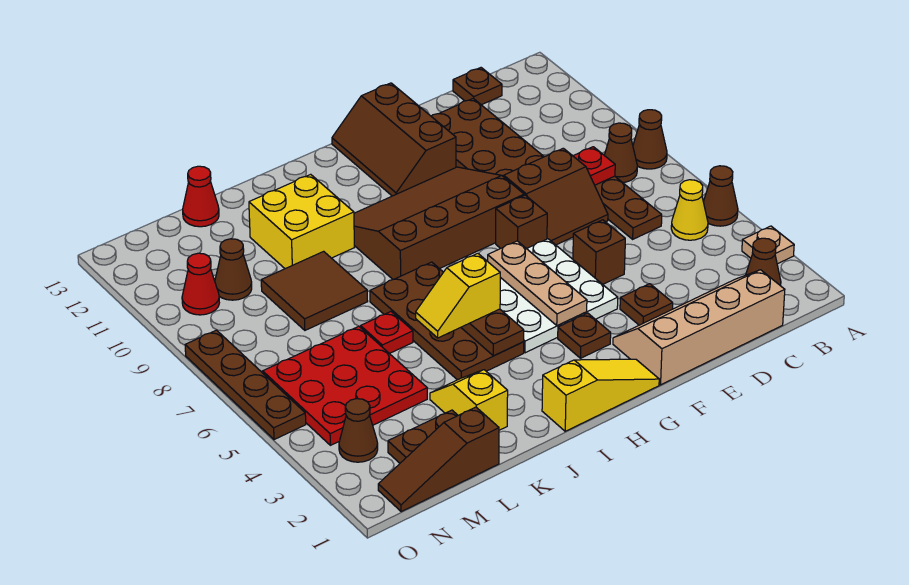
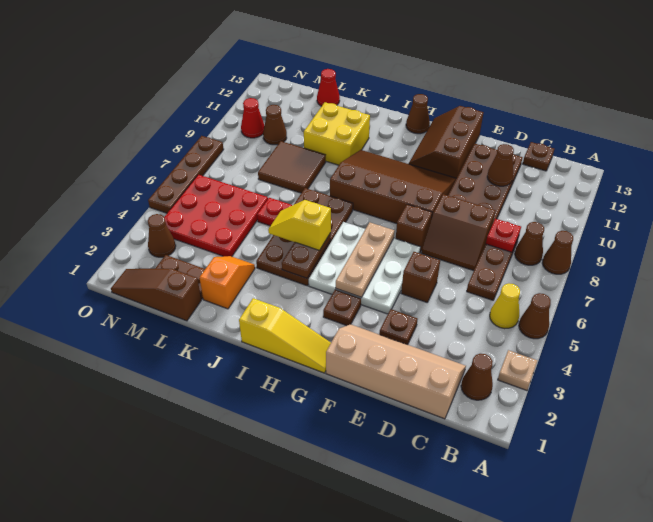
none -> brown 1x1 cone [487,144,514,186]
none -> brown 1x1 cone [406,94,430,134]
yellow 1x2 slope [430,370,508,430] -> orange 1x2 slope [200,256,255,309]

